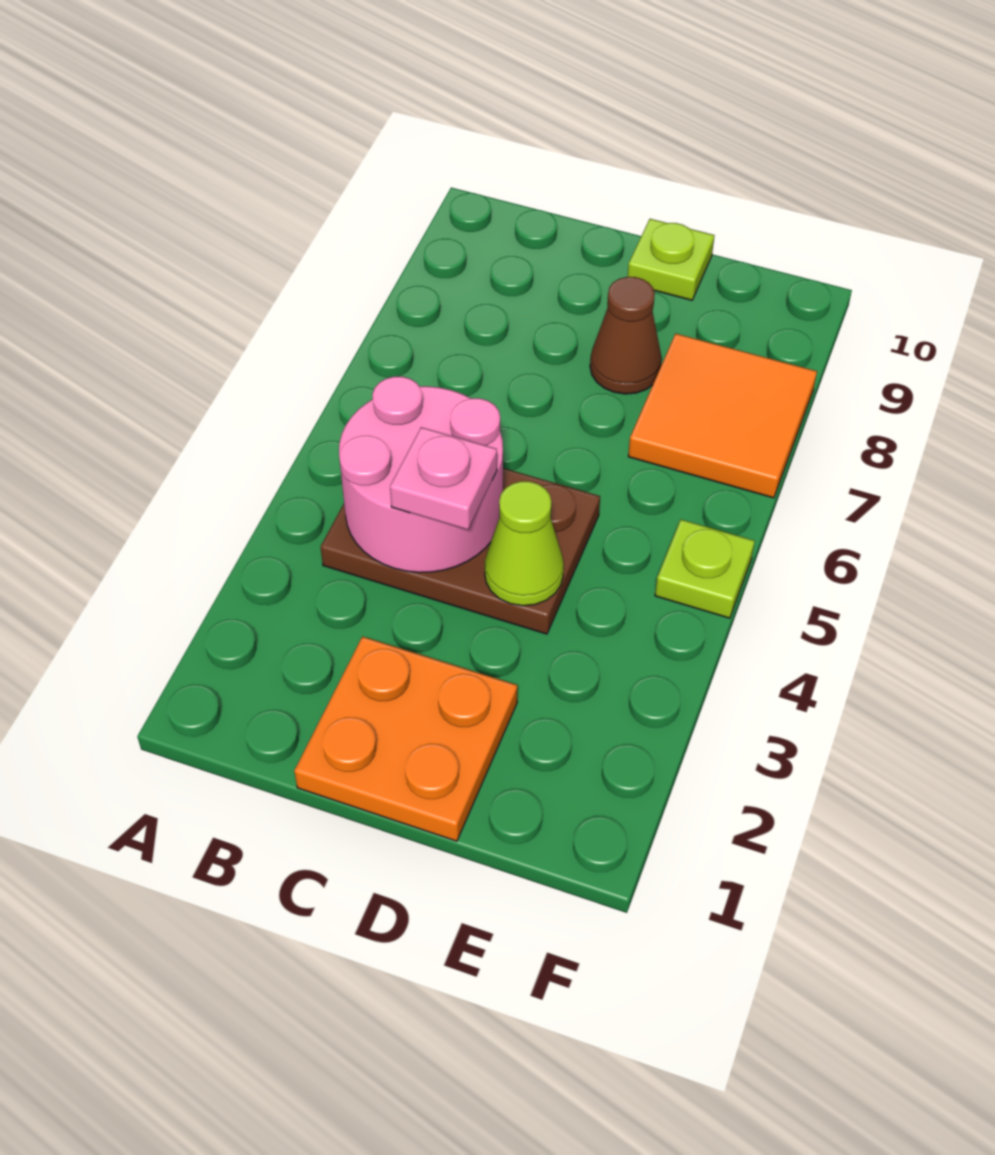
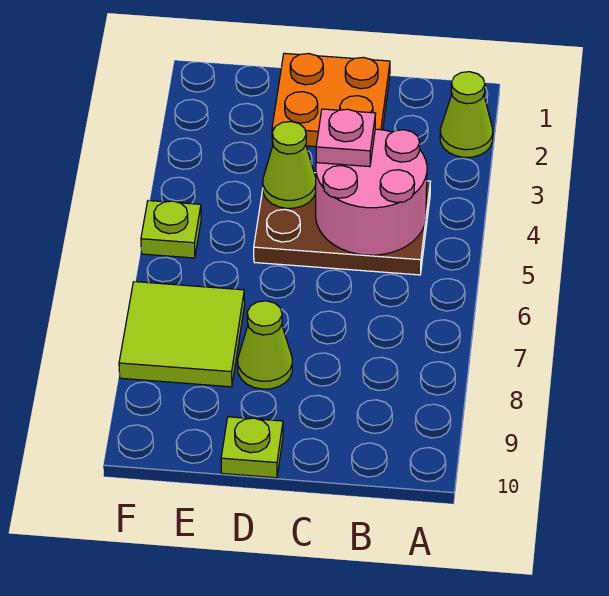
none -> lime 1x1 cone [440,72,493,157]
brown 1x1 cone [590,277,662,394] -> lime 1x1 cone [238,301,292,389]
orange 2x2 tile [628,334,817,498] -> lime 2x2 tile [119,282,245,387]

